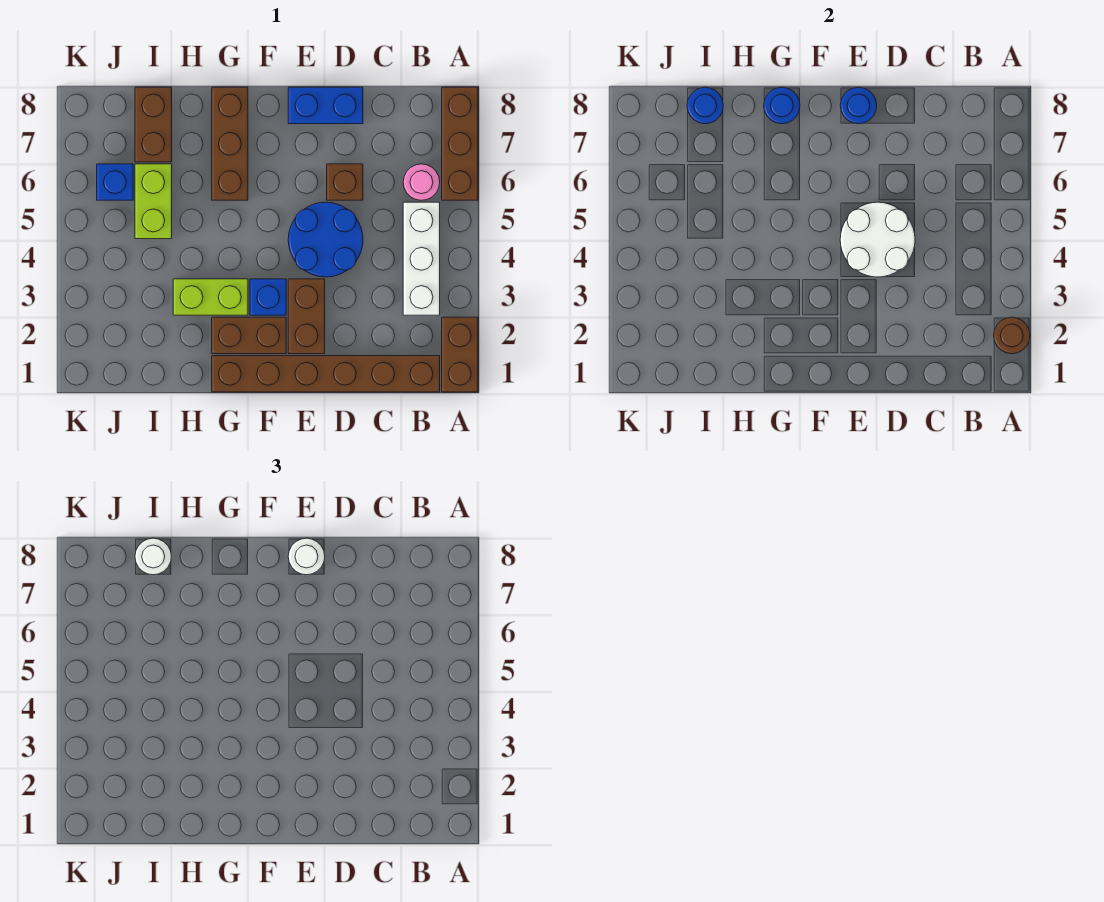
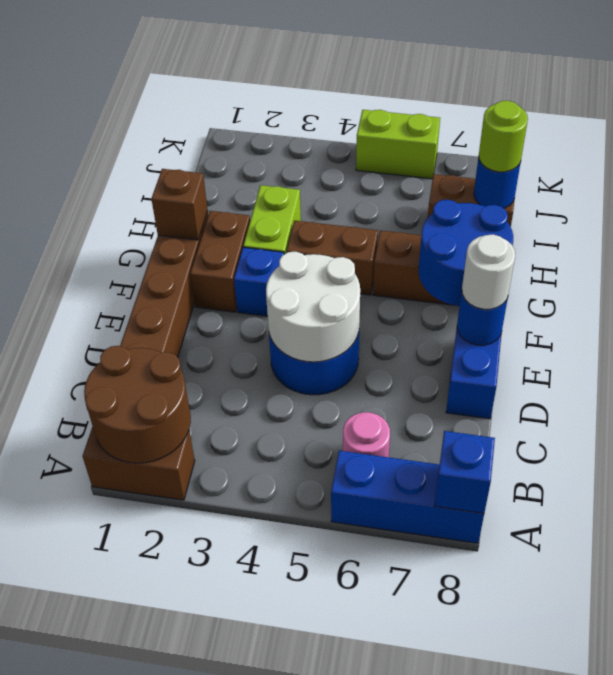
brown 1x1 round brick [994,317,1030,354] -> brown 2x2 round brick [84,346,191,463]
brown 1x3 brick [442,87,478,200] -> blue 1x3 brick [331,451,484,543]
white 1x3 brick [403,202,440,315] -> none
brown 1x1 brick [327,164,363,200] -> brown 1x1 brick moved to [151,169,208,240]
brown 1x2 brick [288,279,325,354] -> brown 1x2 brick moved to [287,221,378,295]
blue 1x1 round brick [764,87,800,124] -> blue 2x2 round brick [419,200,513,306]
lime 1x2 brick [135,164,172,239] -> lime 1x2 brick moved to [356,110,440,179]
white 1x1 round brick [135,538,171,575] -> lime 1x1 round brick [479,101,528,172]
blue 1x1 brick [97,164,133,200] -> blue 1x1 brick moved to [434,431,495,513]

